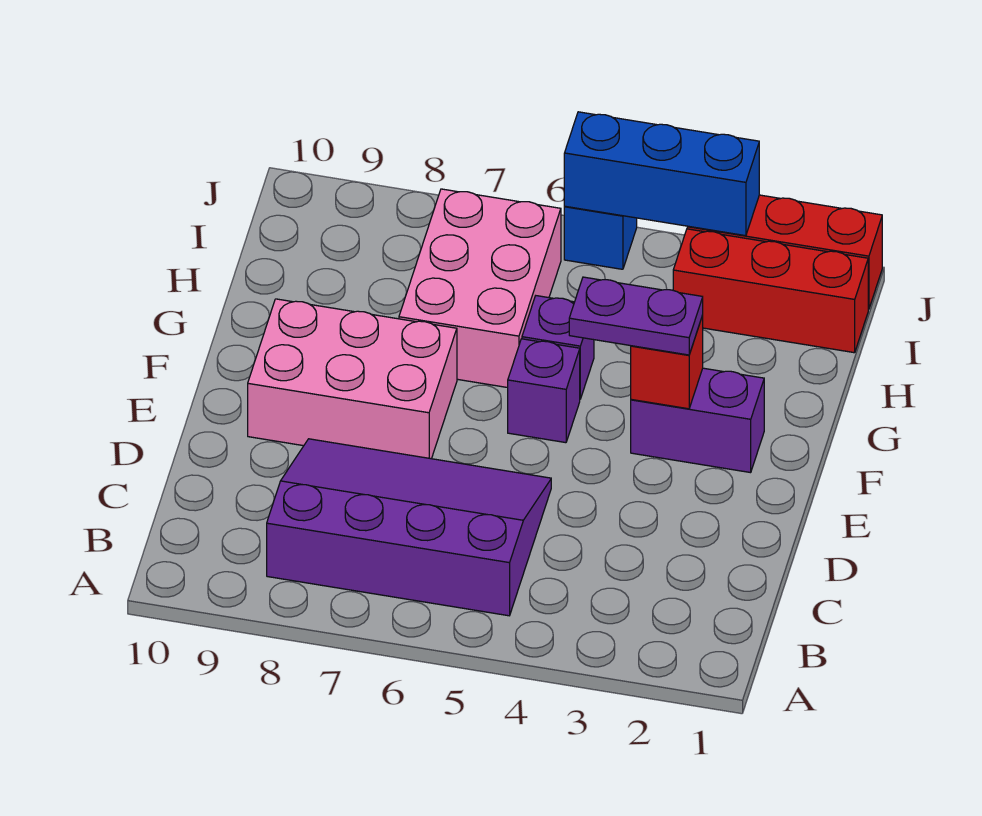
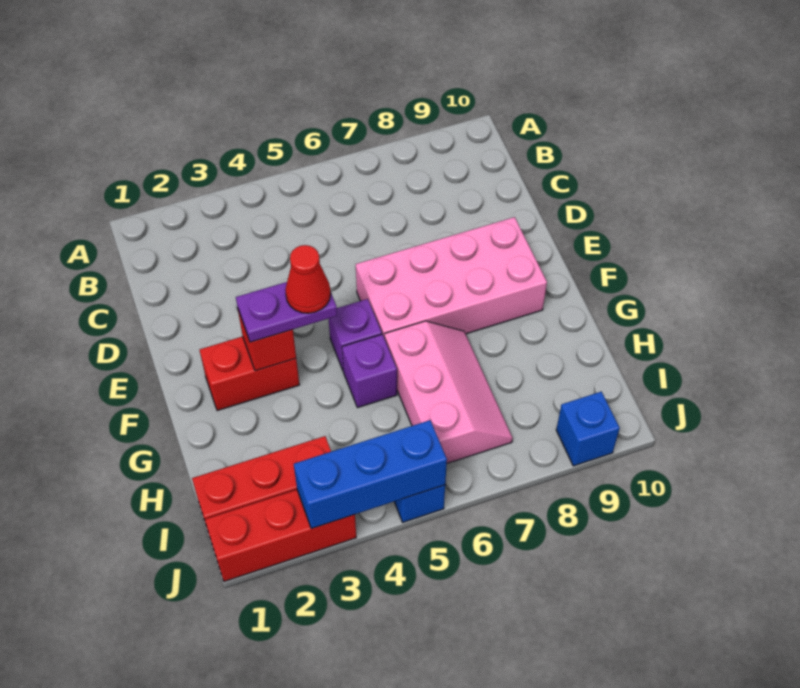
purple 3x4 slope [267,439,551,616] -> none
pink 2x3 brick [248,299,457,459] -> pink 2x4 brick [356,217,547,339]
purple 1x2 brick [631,368,764,473] -> red 1x2 brick [200,336,299,411]
none -> red 1x1 cone [285,245,331,313]
pink 2x3 brick [399,189,561,388] -> pink 2x3 slope [385,321,513,463]
none -> blue 1x1 brick [556,392,620,466]

